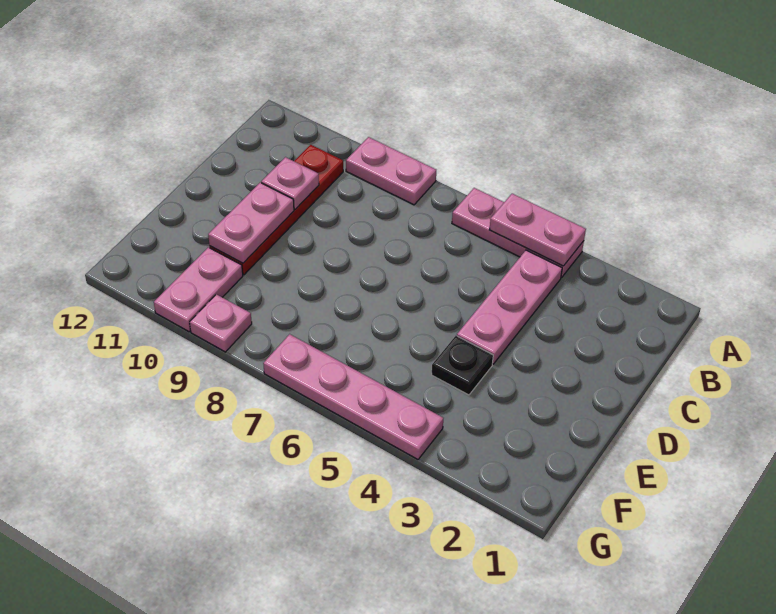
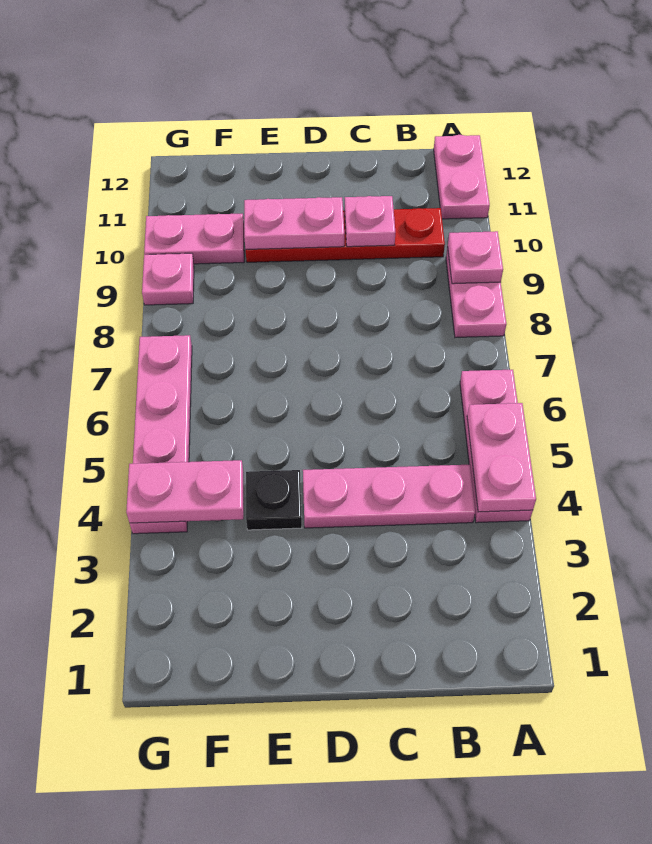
none -> pink 1x1 plate [448,231,503,284]
none -> pink 1x2 plate [434,135,490,219]
none -> pink 1x2 plate [126,460,243,523]

